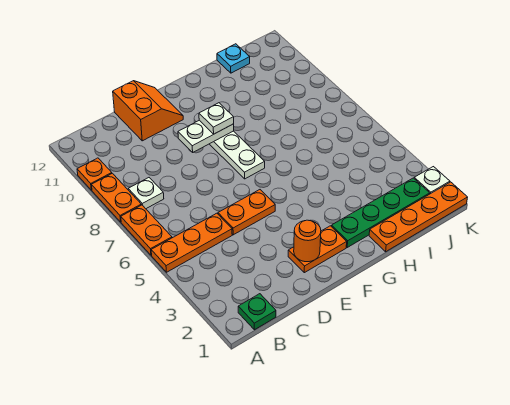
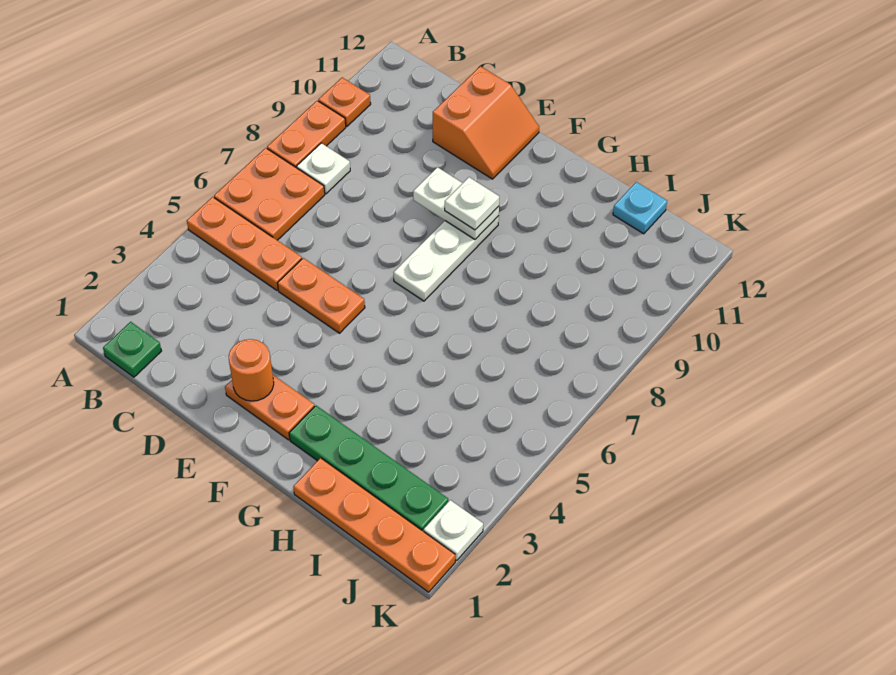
orange 1x2 plate [121,205,172,255] -> orange 2x2 plate [214,148,325,240]

